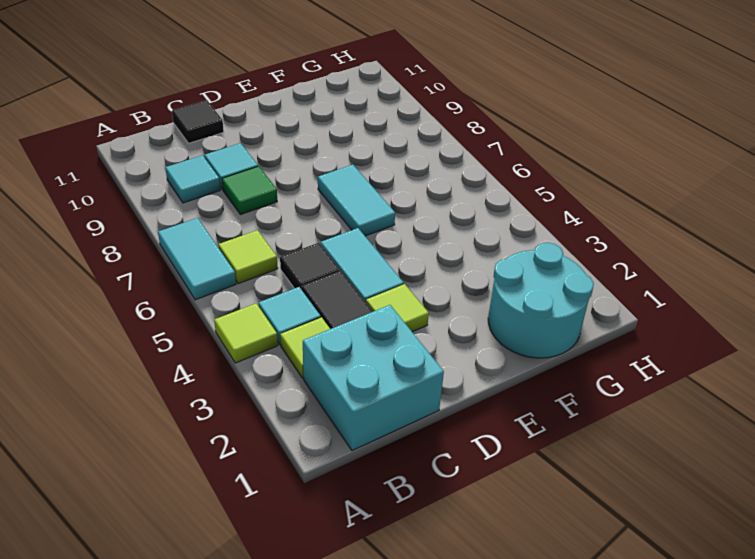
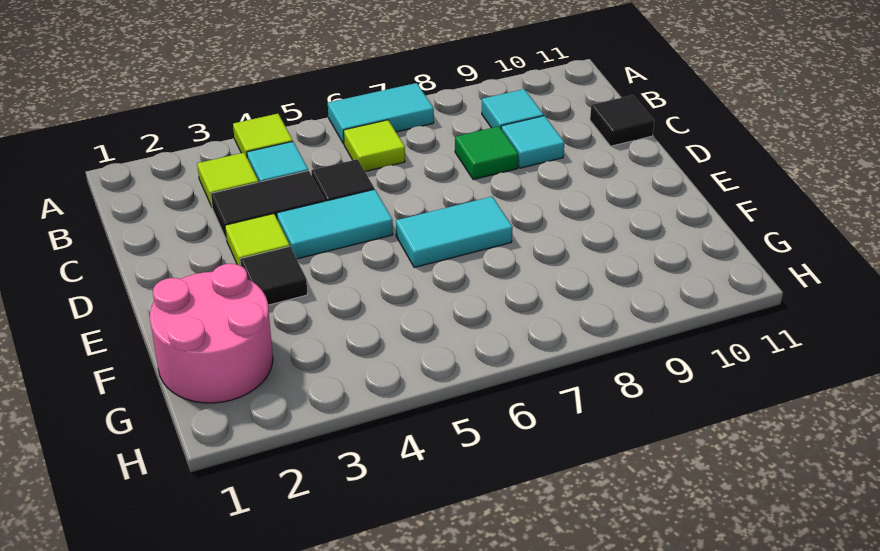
cyan 2x2 brick [303,305,444,451] -> none
none -> black 1x1 tile [240,246,308,305]
cyan 2x2 round brick [488,243,594,358] -> pink 2x2 round brick [150,264,273,403]

